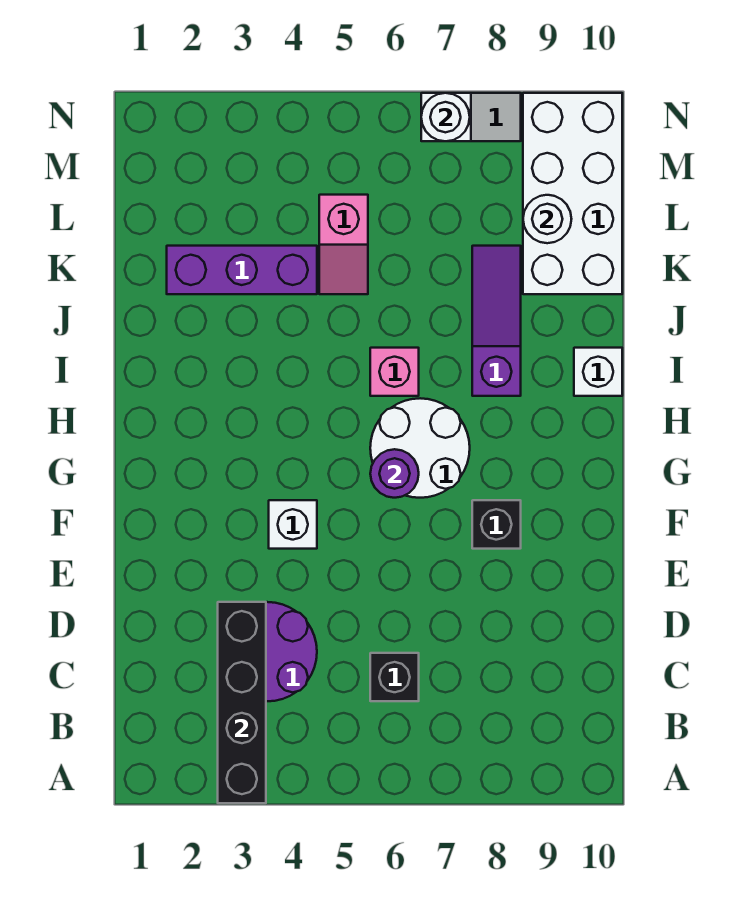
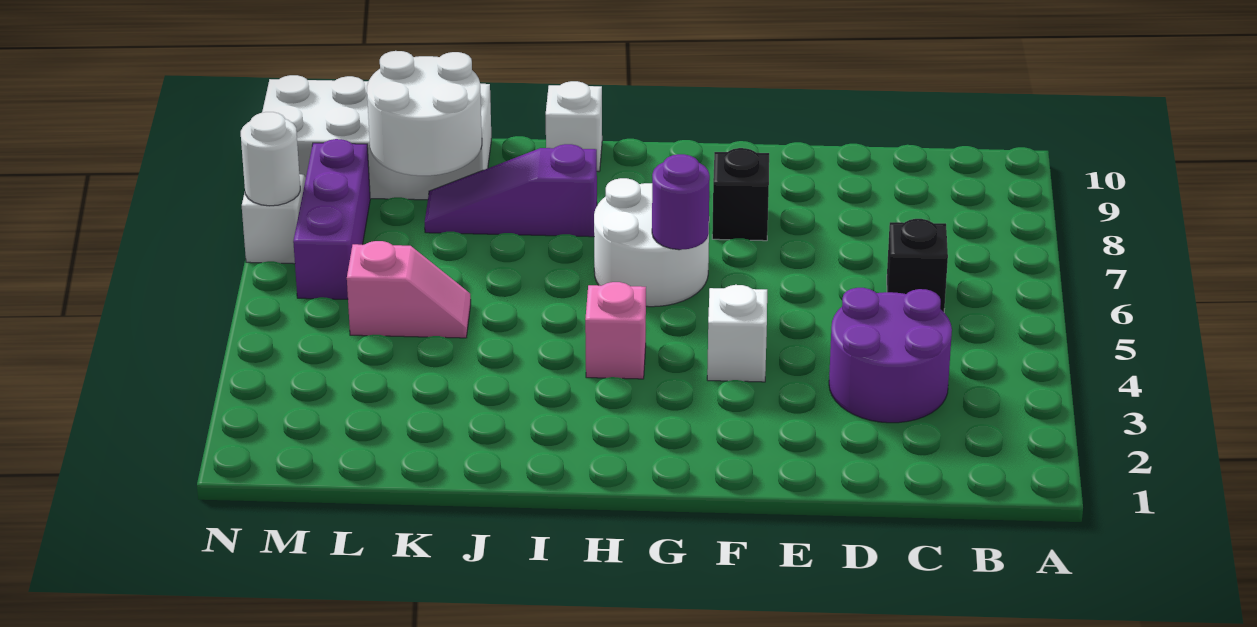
black 1x4 brick [218,602,266,803] -> none
pink 1x1 brick [370,348,419,396] -> pink 1x1 brick moved to [585,282,646,379]
purple 1x3 brick [167,246,317,294] -> purple 1x3 brick moved to [293,139,370,299]
white 1x1 round brick [523,195,571,243] -> white 2x2 round brick [367,51,482,176]

